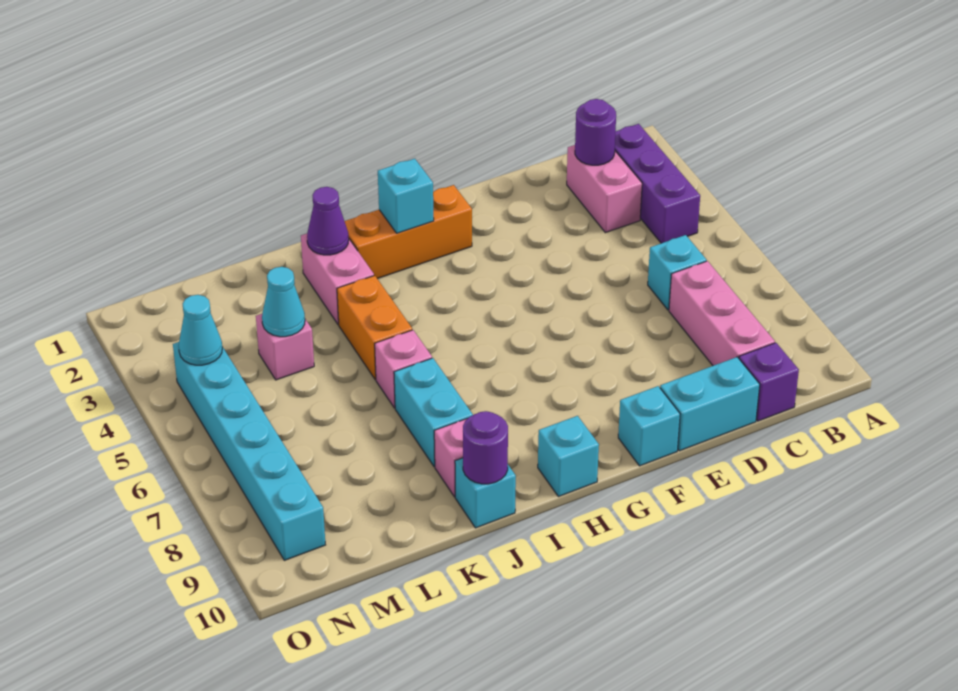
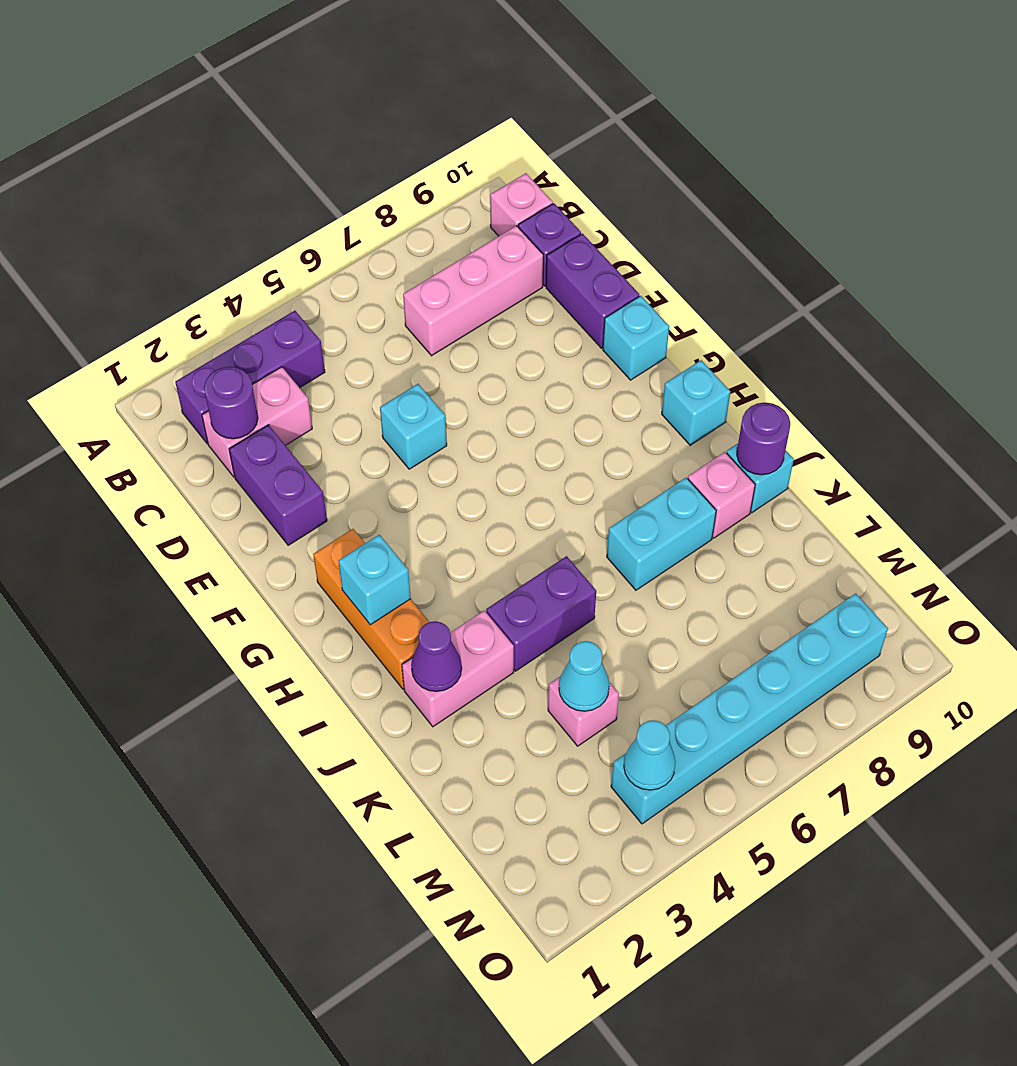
cyan 1x1 brick [648,235,707,310] -> cyan 1x1 brick moved to [380,384,447,469]
none -> purple 1x2 brick [229,425,327,545]
cyan 1x2 brick [660,357,760,451] -> purple 1x2 brick [546,234,639,348]
orange 1x2 brick [337,276,412,380] -> purple 1x2 brick [486,556,596,671]
pink 1x1 brick [375,330,432,408] -> pink 1x1 brick moved to [490,173,553,236]

